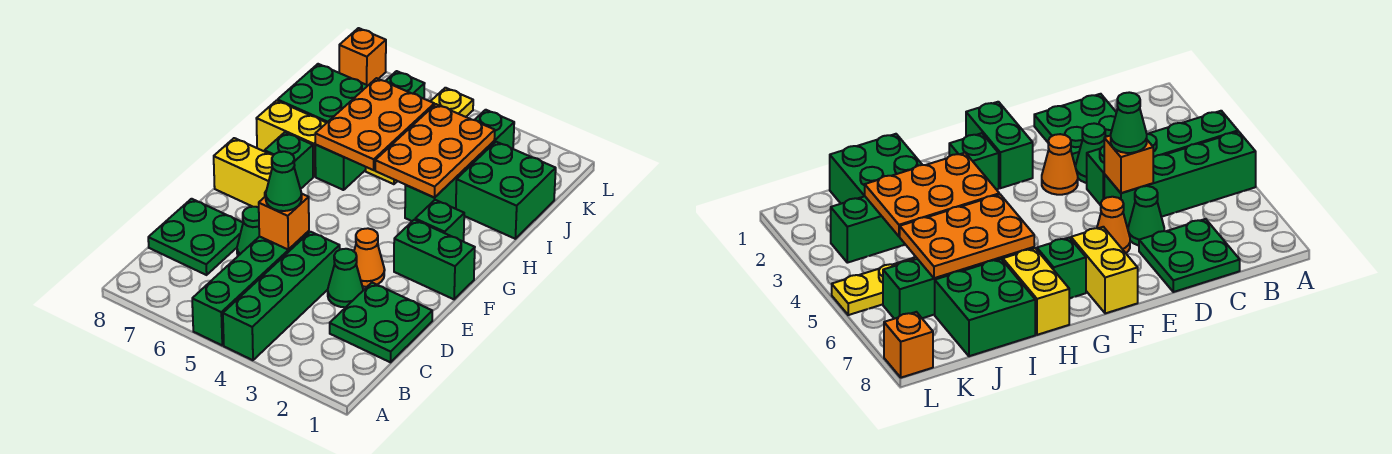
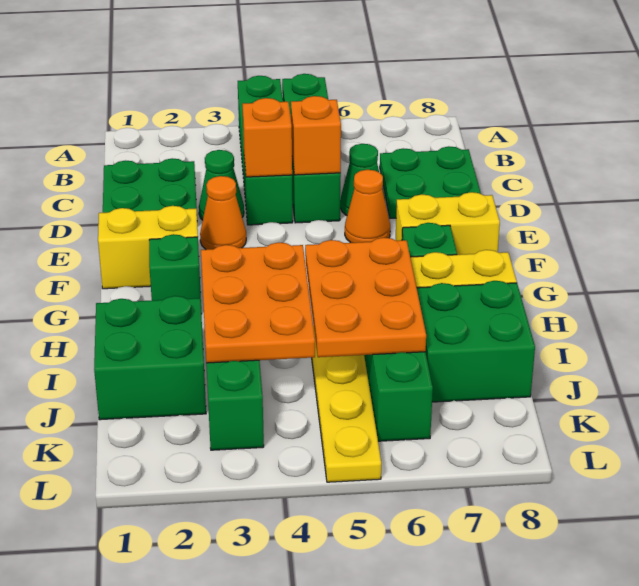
green 1x1 cone [266,152,302,211] -> none
green 1x2 brick [394,220,475,299] -> yellow 1x2 brick [98,206,199,289]
orange 1x1 brick [339,28,386,85] -> orange 1x1 brick moved to [242,98,292,177]

